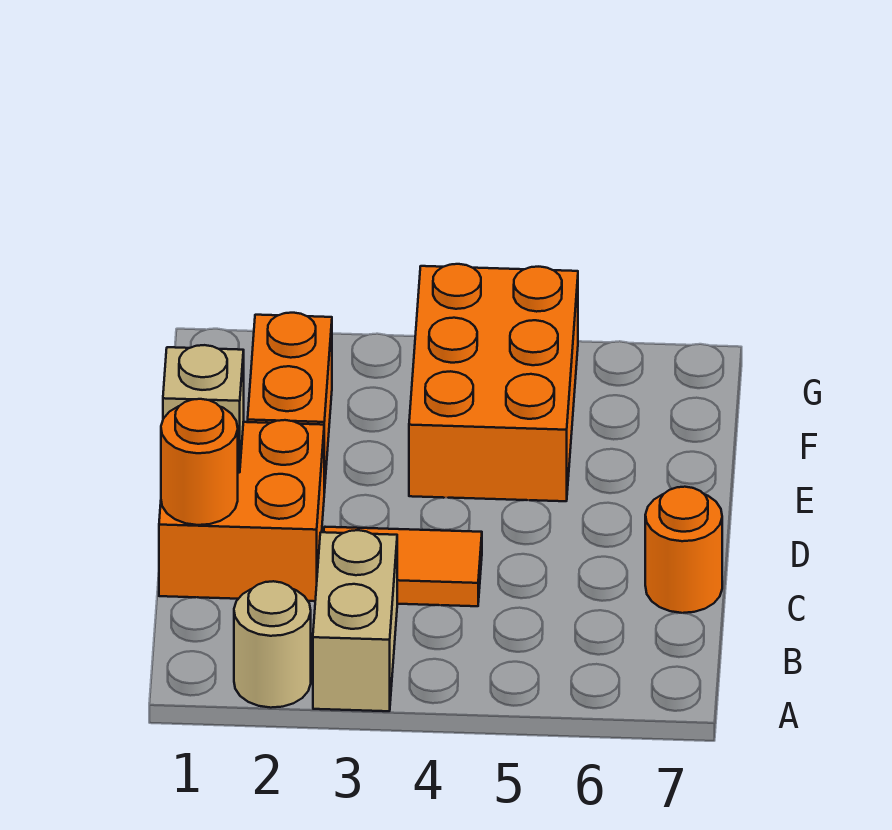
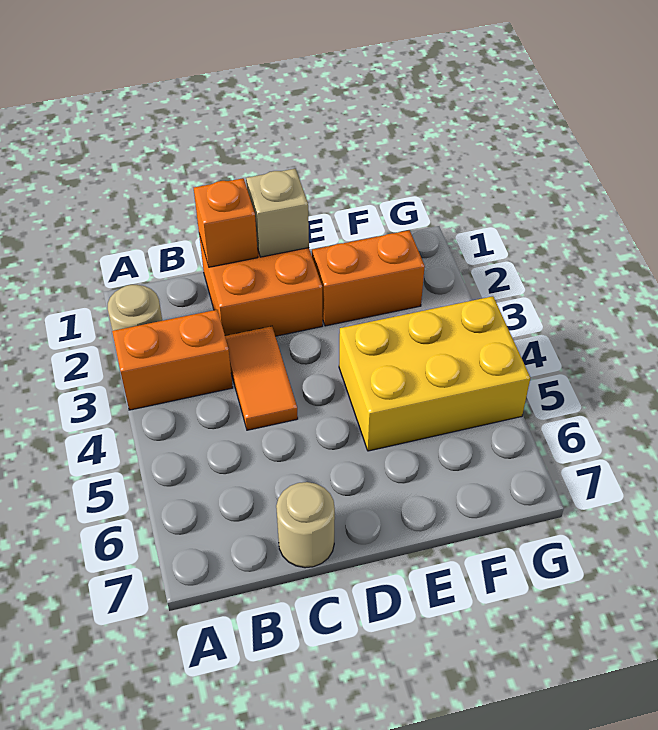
tan 1x2 brick [313,530,397,711] -> orange 1x2 brick [112,310,233,410]
orange 1x1 round brick [161,399,238,525] -> orange 1x1 brick [194,178,258,267]
orange 1x1 round brick [645,487,722,613] -> tan 1x1 round brick [276,482,335,568]
orange 2x3 brick [409,264,578,501] -> yellow 2x3 brick [339,296,530,451]

